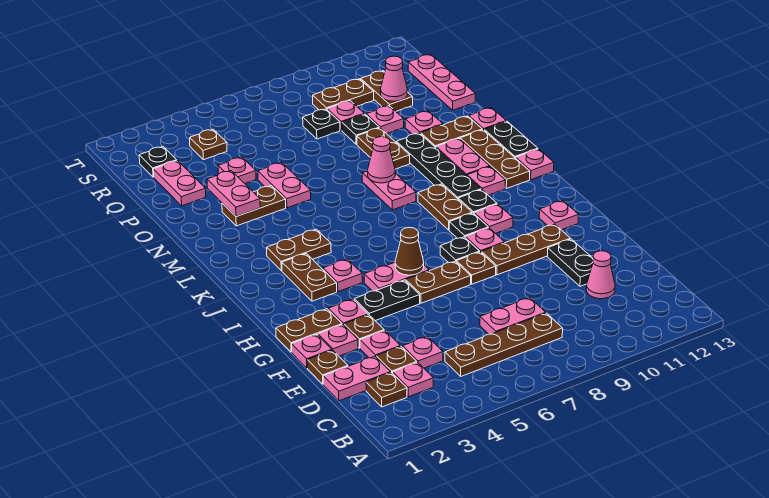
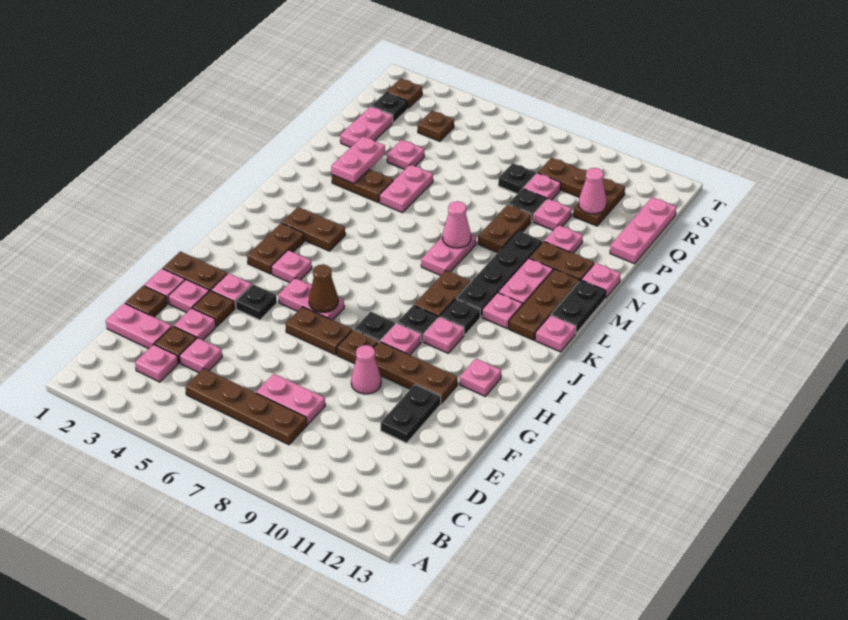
brown 1x1 plate [366,373,407,407] -> brown 1x1 plate moved to [386,78,422,108]
pink 1x1 cone [586,251,615,299] -> pink 1x1 cone moved to [351,345,381,394]
black 1x2 plate [354,280,420,321] -> black 1x1 plate [236,284,277,320]

